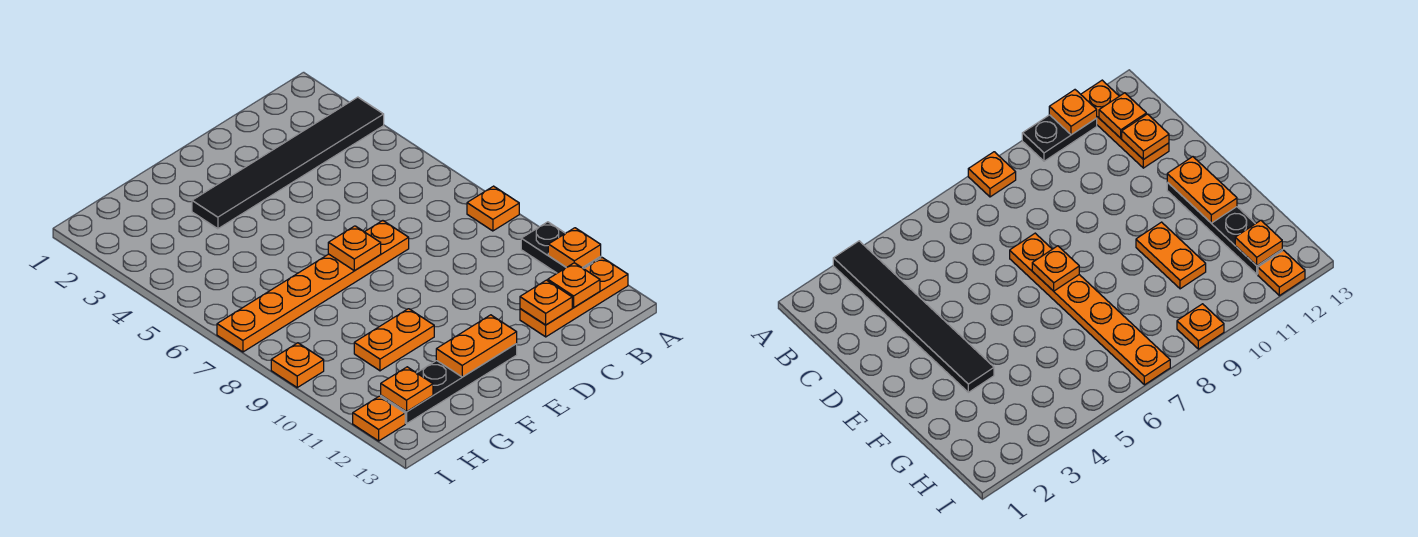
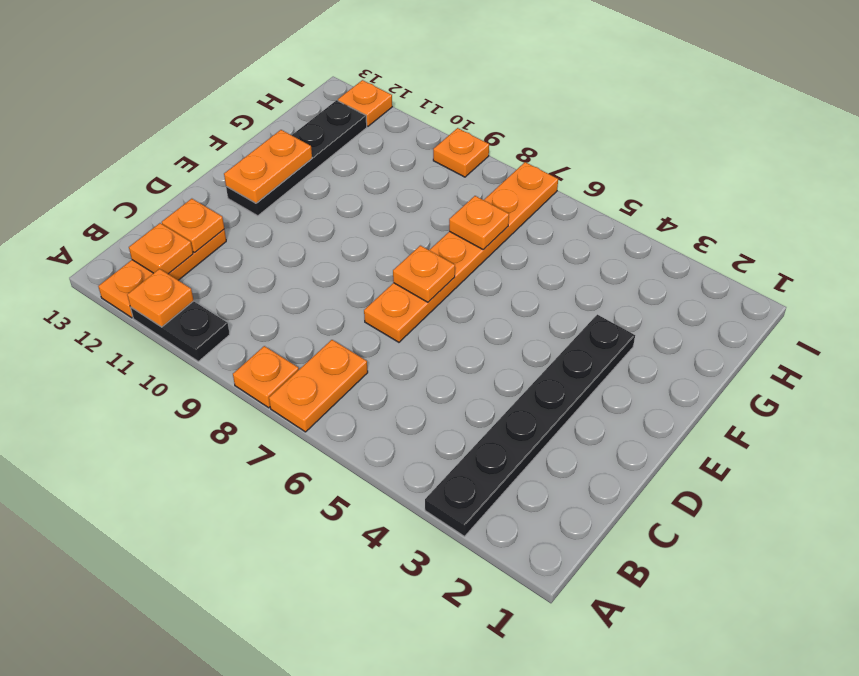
black 1x6 tile [192,97,384,229] -> black 1x6 plate [425,315,635,536]
orange 1x2 plate [354,309,434,371] -> orange 1x2 plate moved to [269,340,368,432]
orange 1x1 plate [381,367,433,412] -> orange 1x1 plate moved to [449,196,509,250]

